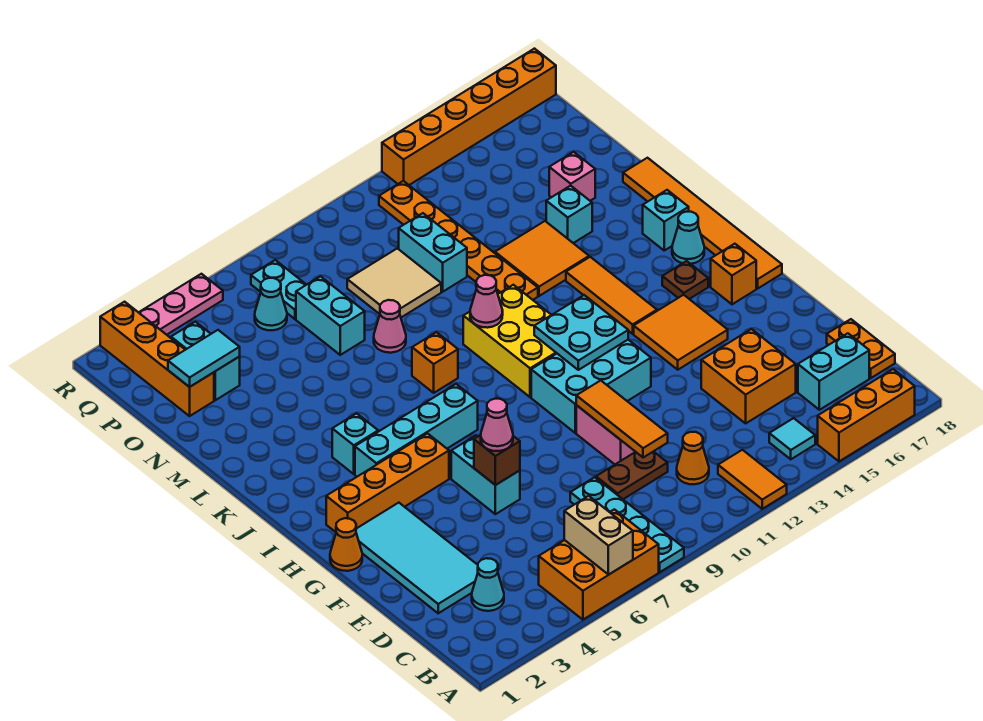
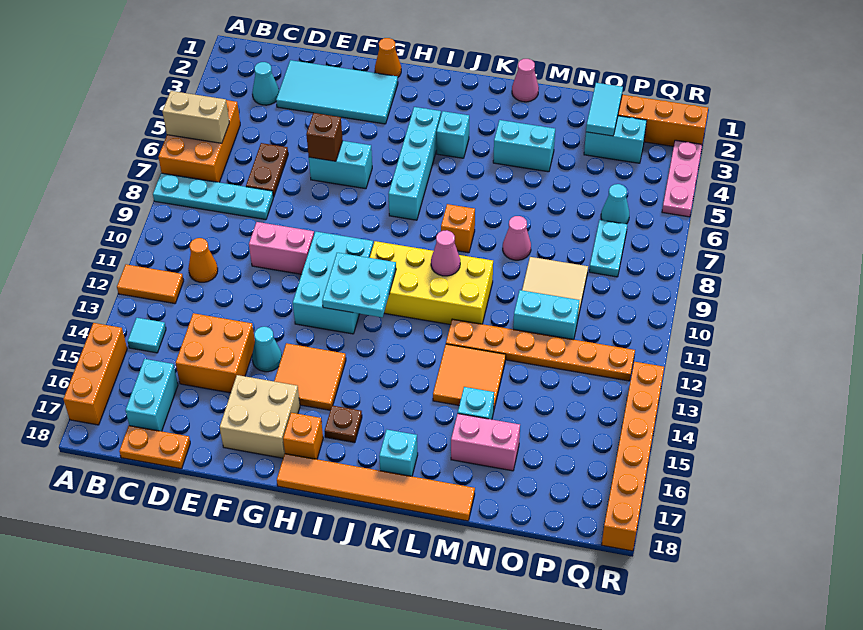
brown 1x2 plate [596,451,668,499] -> brown 1x2 plate moved to [246,143,288,197]
orange 1x3 tile [576,381,668,458] -> none
pink 1x1 cone [481,399,513,451] -> pink 1x1 cone moved to [512,59,539,102]
none -> tan 2x2 brick [220,375,300,458]
orange 1x4 brick [326,434,449,532] -> none
yellow 2x3 brick [463,285,557,397] -> yellow 2x4 brick [370,241,493,325]
orange 1x3 tile [566,257,657,334] -> none
cyan 1x1 cone [672,212,704,264] -> cyan 1x1 cone moved to [252,327,282,372]
cyan 1x2 brick [296,276,365,355] -> cyan 1x2 brick moved to [493,120,555,172]
pink 1x1 brick [549,152,595,201] -> pink 1x2 brick [451,414,520,471]
cyan 1x2 plate [251,260,306,319] -> cyan 1x2 plate turned to [589,220,627,277]

